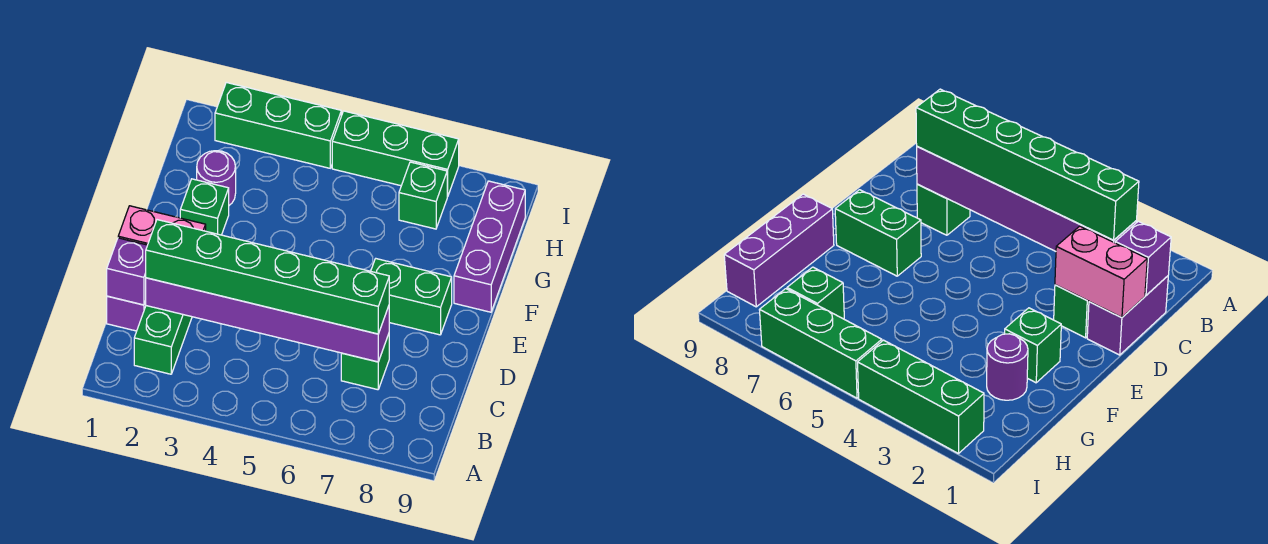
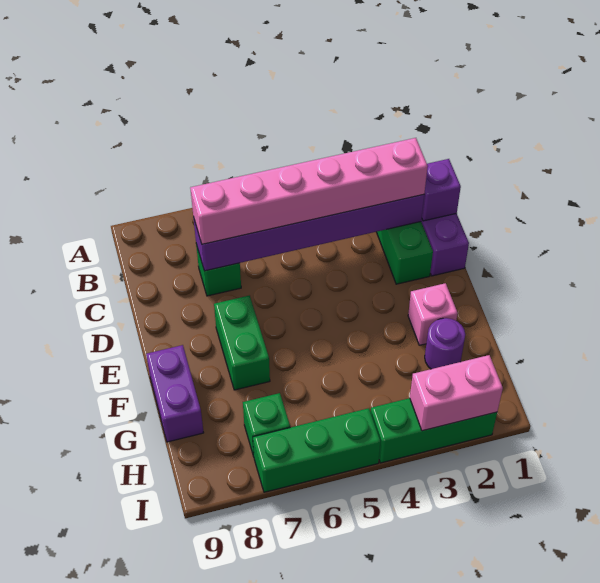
green 1x6 brick [146,220,389,334] -> pink 1x6 brick [190,138,428,244]
pink 1x2 brick [118,206,206,245] -> pink 1x2 brick moved to [410,355,503,431]
green 1x2 brick [371,259,452,335] -> green 1x2 brick turned to [214,295,270,390]
green 1x1 brick [180,179,229,235] -> pink 1x1 brick [408,283,458,345]
purple 1x3 brick [454,181,525,312] -> purple 1x2 brick [146,345,204,442]

